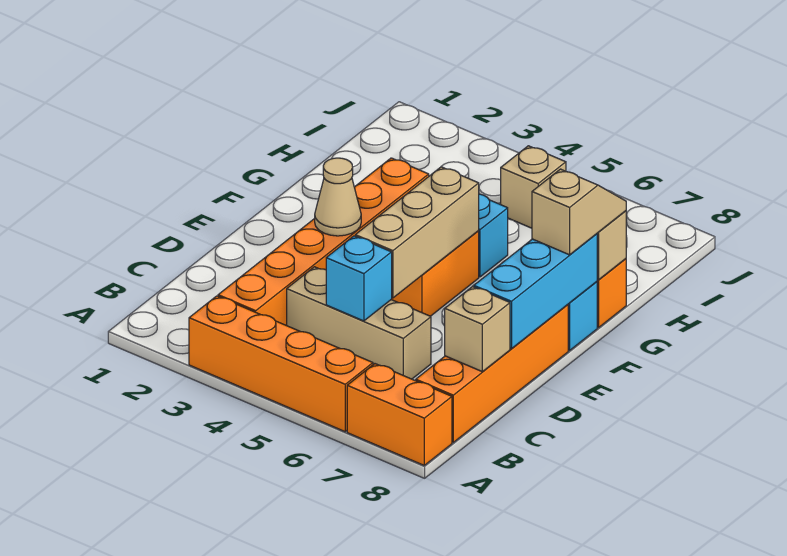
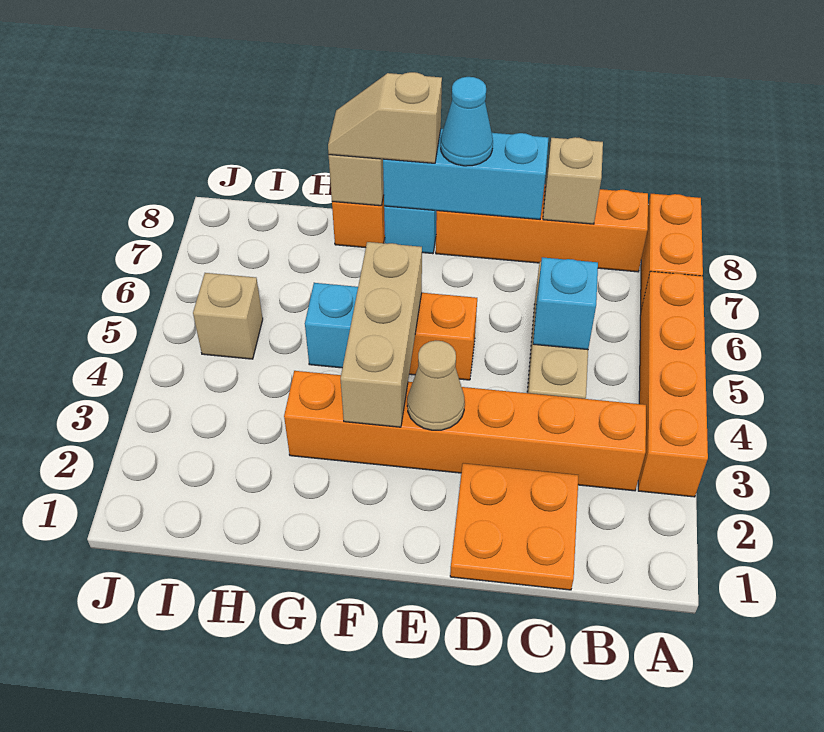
none -> orange 2x2 plate [450,463,579,590]
tan 1x3 brick [355,167,479,298] -> tan 1x3 brick turned to [340,242,422,427]
none -> cyan 1x1 cone [441,77,493,166]

